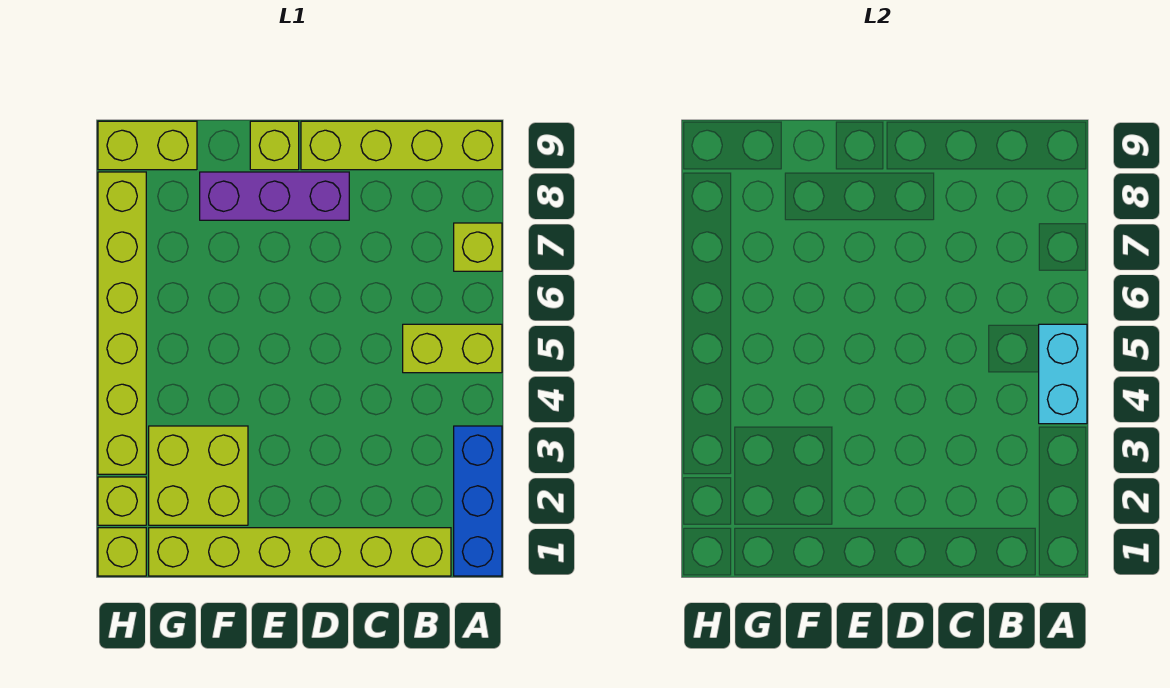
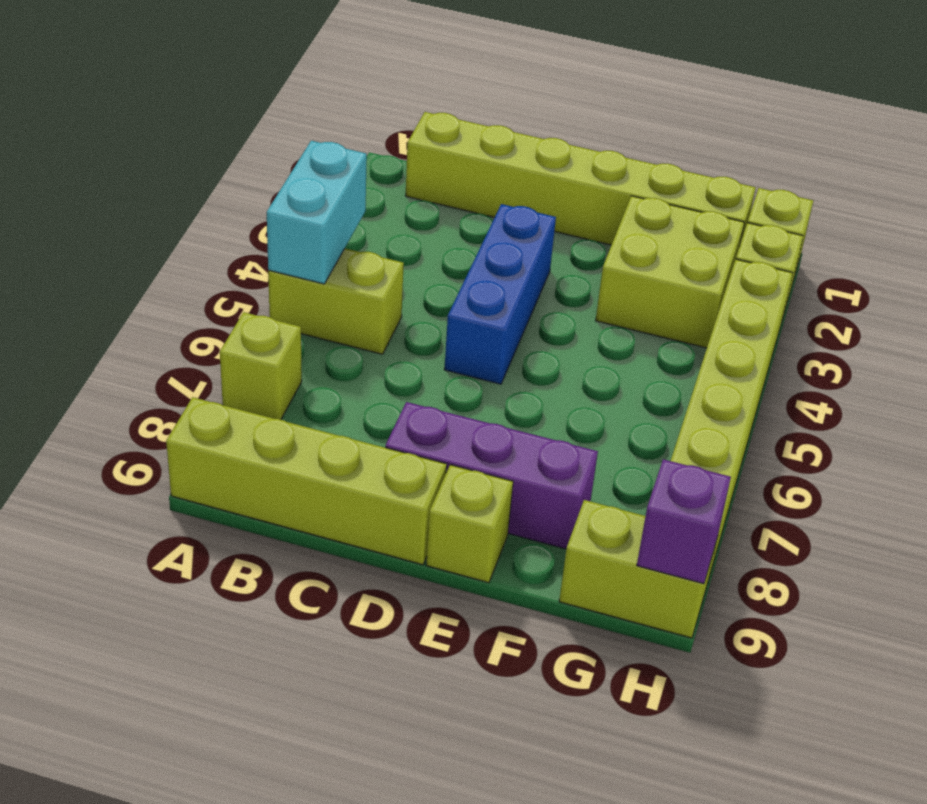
blue 1x3 brick [454,426,502,576] -> blue 1x3 brick moved to [444,204,556,384]
none -> purple 1x1 brick [637,459,731,584]

